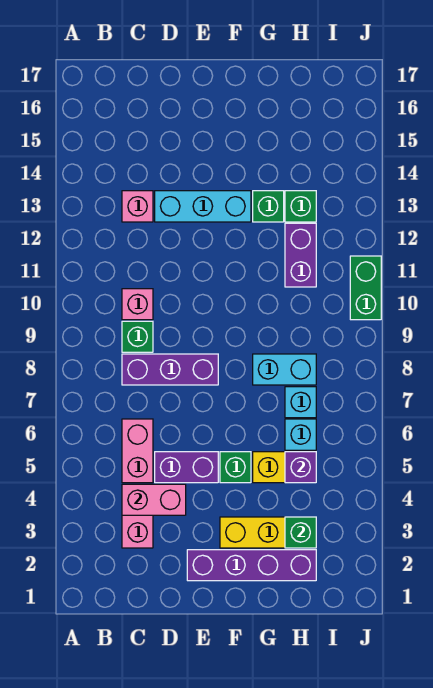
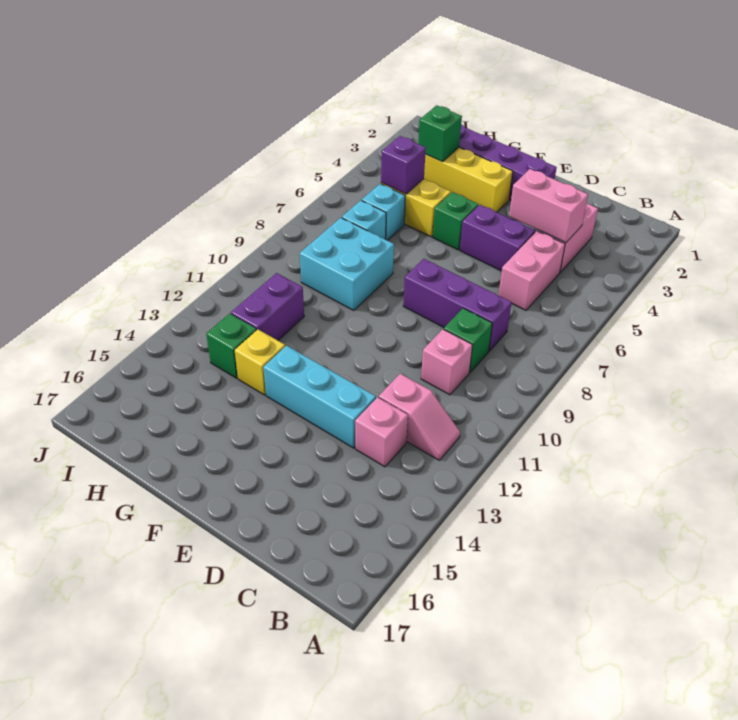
none -> pink 1x2 slope [379,374,460,460]
cyan 1x2 brick [253,354,316,385] -> cyan 2x2 brick [300,218,394,311]
green 1x1 brick [253,191,284,222] -> yellow 1x1 brick [234,329,285,395]
green 1x2 brick [350,256,381,320] -> none

